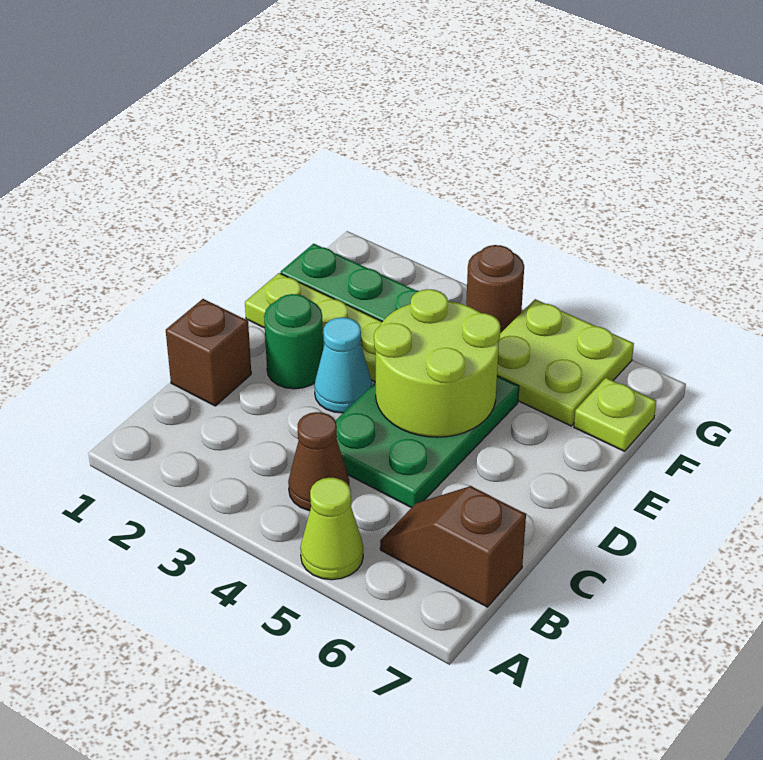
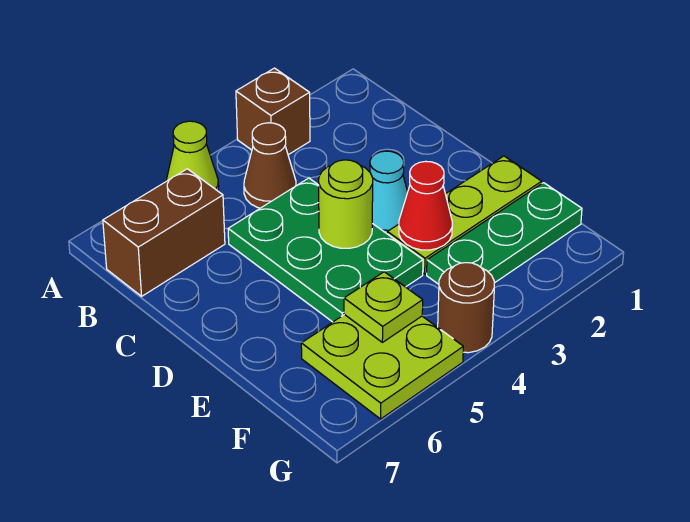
brown 1x2 slope [380,486,526,607] -> brown 1x2 brick [103,169,225,296]
brown 1x1 brick [166,299,251,406] -> brown 1x1 brick moved to [236,68,310,155]
green 1x1 round brick [264,294,323,389] -> none
lime 2x2 round brick [374,289,501,437] -> lime 1x1 round brick [319,160,373,248]
none -> red 1x1 cone [399,161,452,250]
lime 1x1 plate [574,378,656,451] -> lime 1x1 plate moved to [344,272,423,342]

